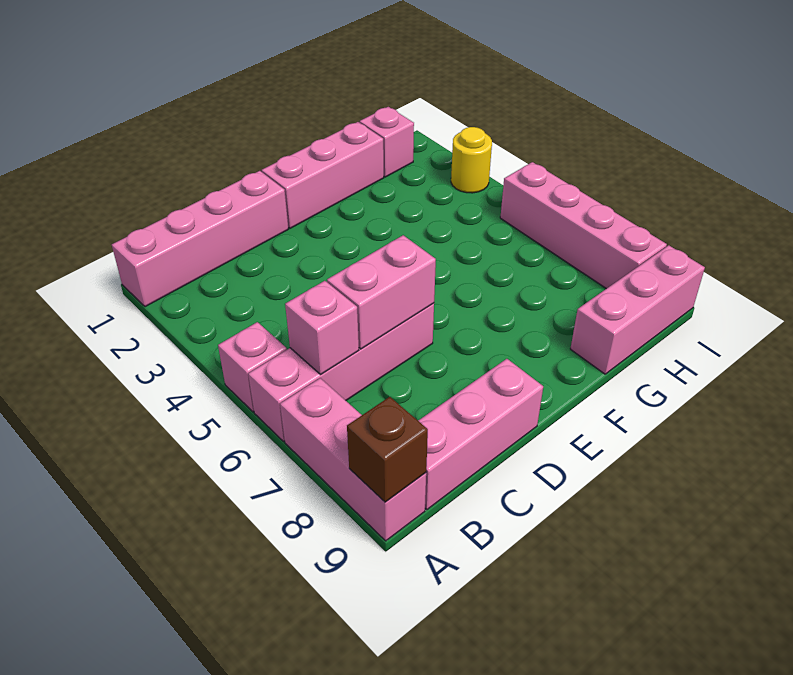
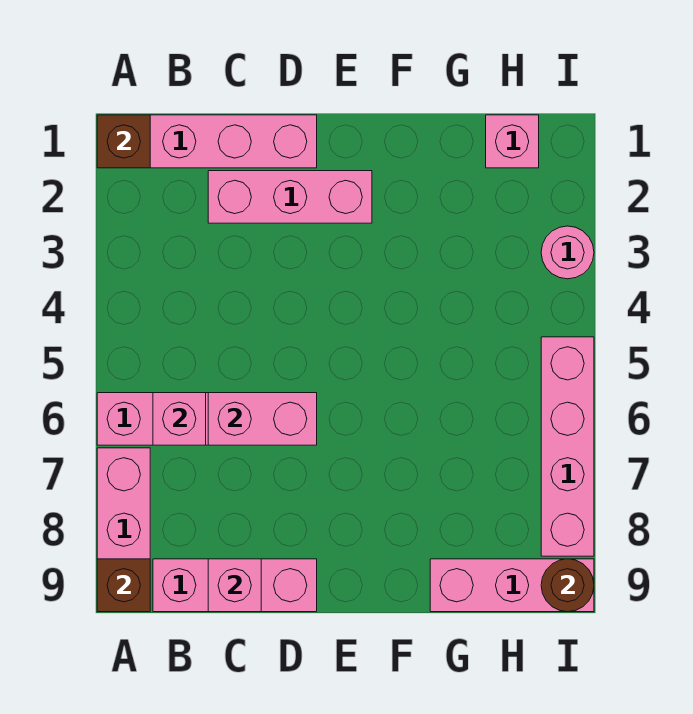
none -> brown 1x1 brick [97,115,150,168]
pink 1x1 brick [218,322,287,412] -> pink 1x1 brick moved to [208,559,261,612]
pink 1x3 brick [262,122,384,228] -> pink 1x3 brick moved to [208,171,372,223]
yellow 1x1 round brick [451,127,492,193] -> pink 1x1 round brick [541,226,594,279]
none -> brown 1x1 round brick [541,559,594,612]

